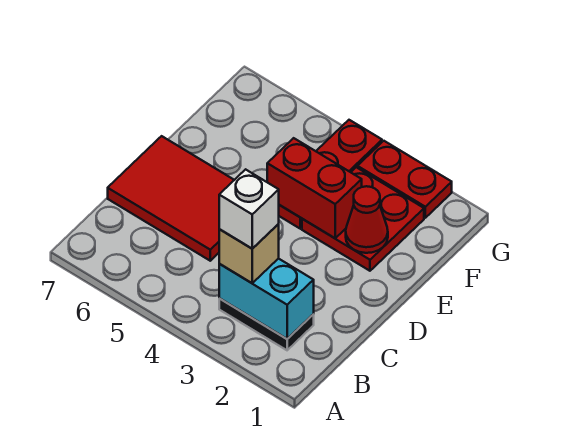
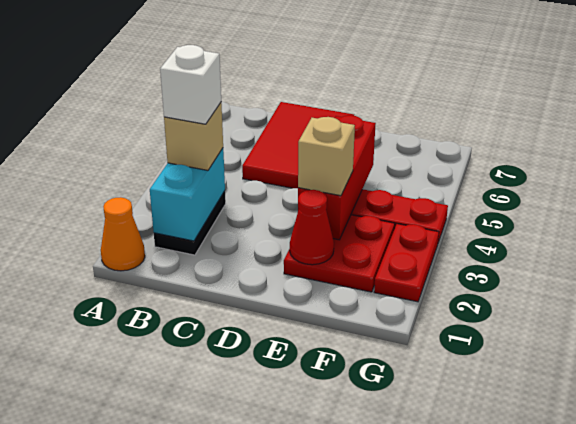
none -> orange 1x1 cone [101,197,145,271]
red 1x2 brick [267,138,362,238] -> red 1x3 brick [298,115,376,240]
none -> tan 1x1 brick [298,117,355,196]

